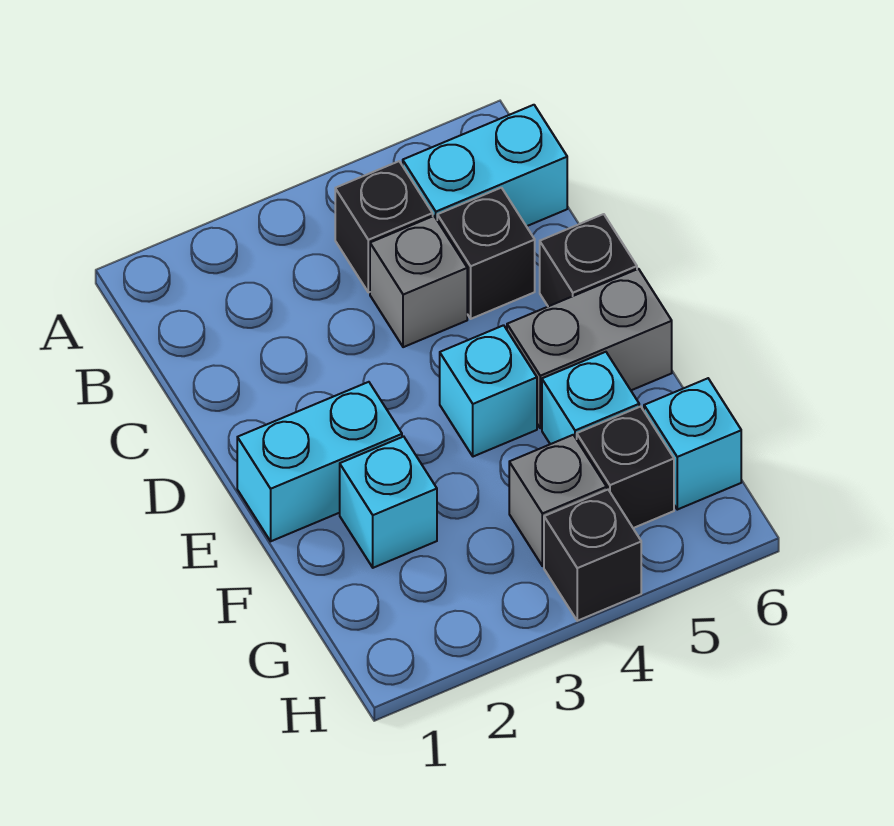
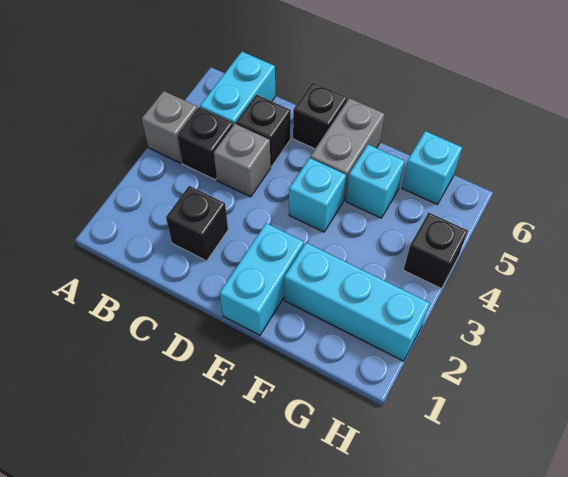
cyan 1x1 brick [340,437,437,568] -> cyan 1x3 brick [284,243,430,361]
grey 1x1 brick [509,435,607,566] -> grey 1x1 brick moved to [142,91,197,163]
black 1x1 brick [577,407,674,528] -> black 1x1 brick moved to [166,186,228,261]

